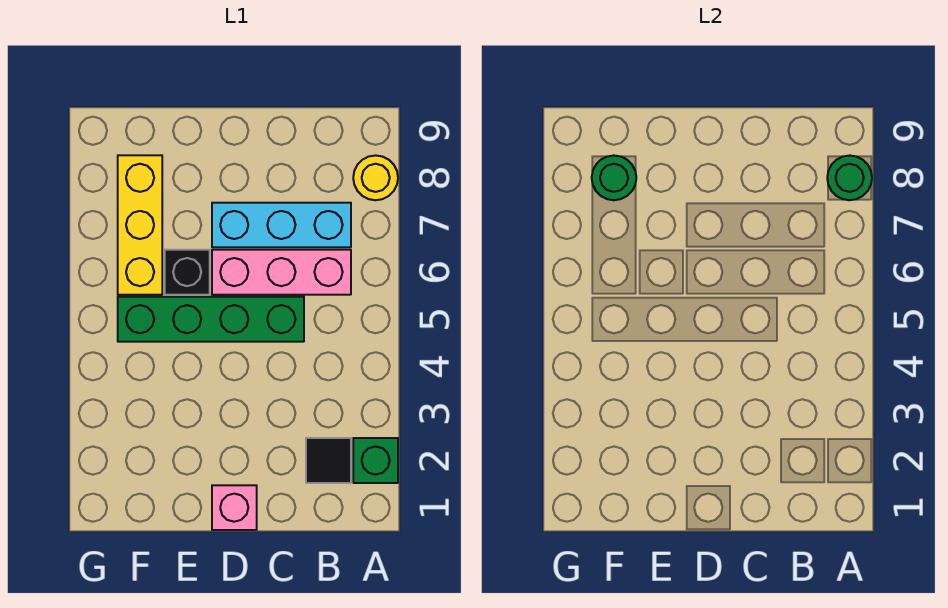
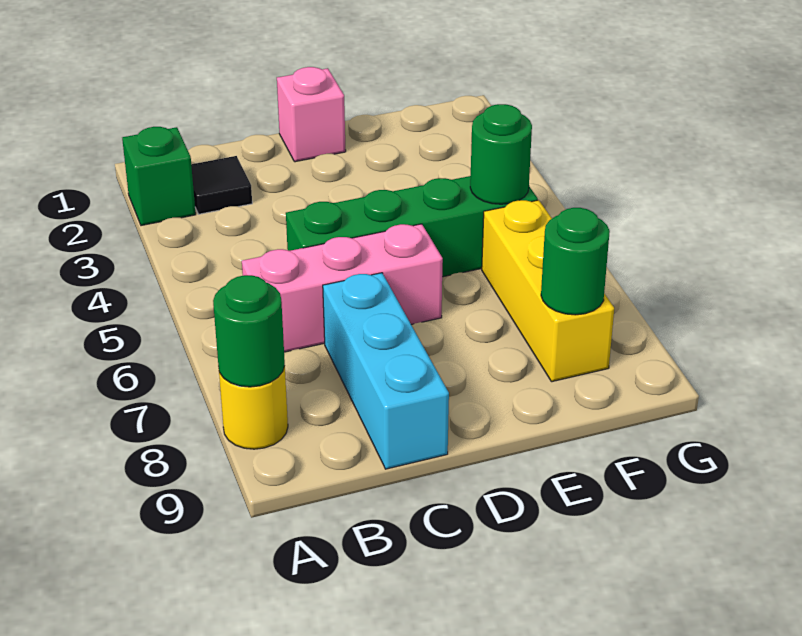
cyan 1x3 brick [212,203,351,247] -> cyan 1x3 brick turned to [323,273,449,469]
black 1x1 brick [165,250,210,295] -> none
none -> green 1x1 round brick [470,104,532,204]

